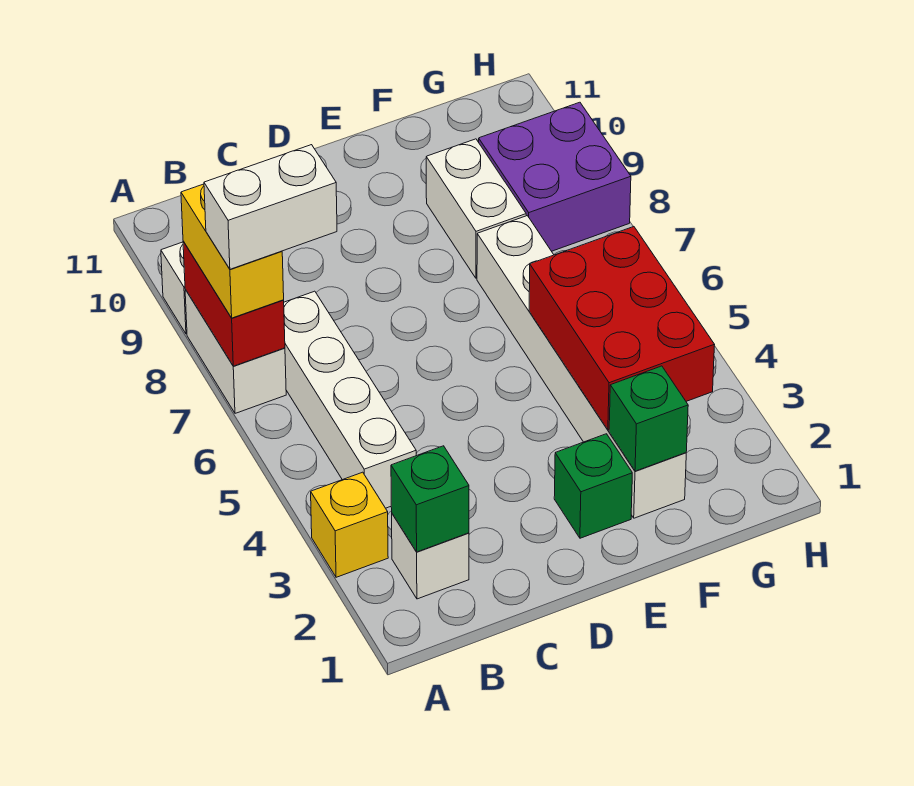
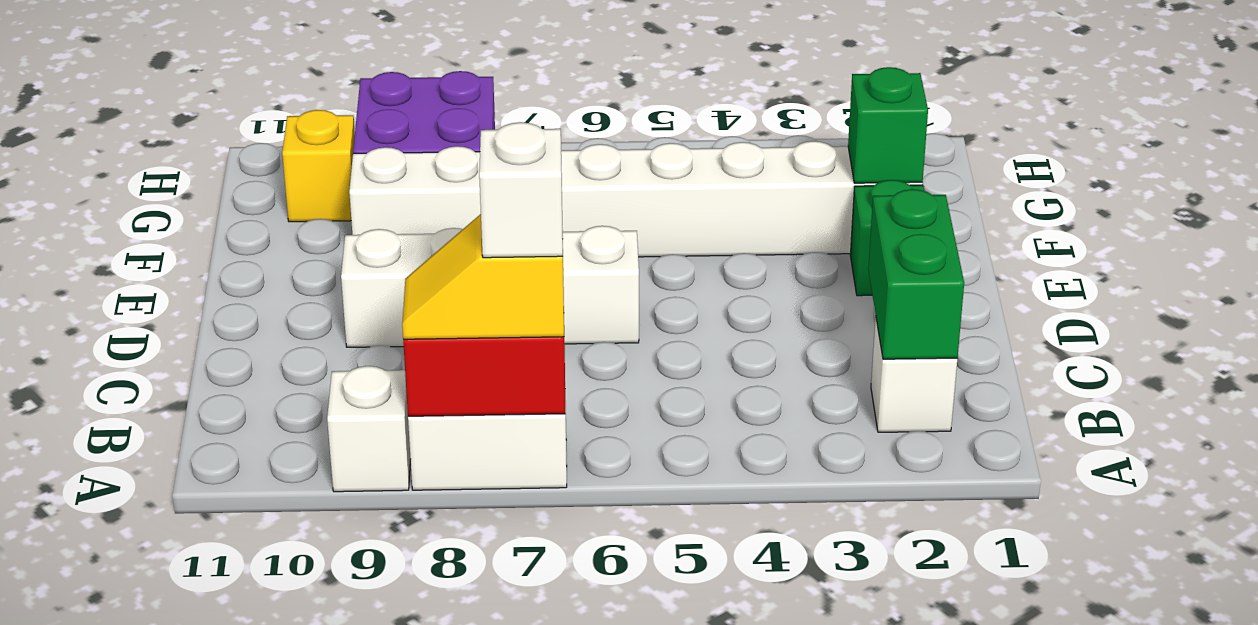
yellow 1x1 brick [311,472,388,577] -> yellow 1x1 brick moved to [282,110,355,222]
yellow 1x2 brick [181,184,284,318] -> yellow 1x2 slope [402,214,564,339]
white 1x2 brick [204,145,337,269] -> white 1x1 brick [479,122,563,258]
green 1x1 brick [391,446,469,552] -> green 1x2 brick [868,189,964,359]
white 1x4 brick [284,291,416,508] -> white 1x4 brick moved to [341,226,639,347]
red 2x3 brick [529,227,715,430] -> none

